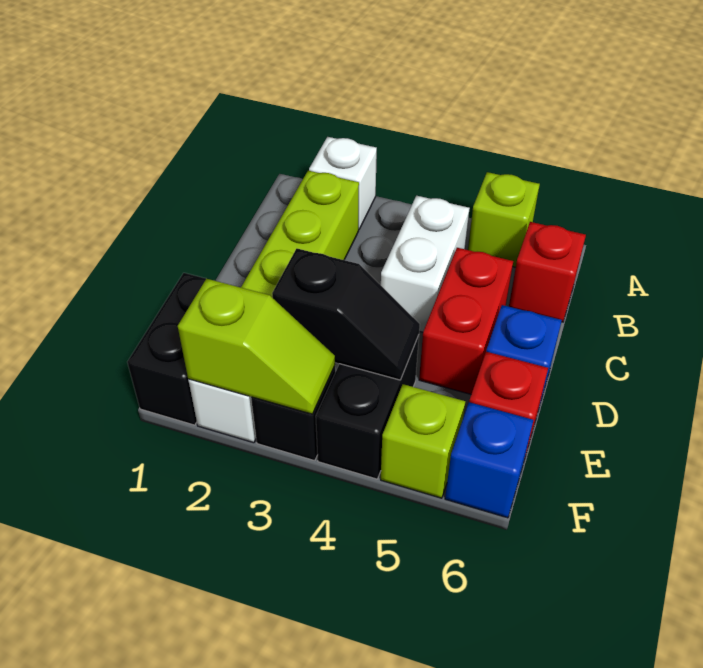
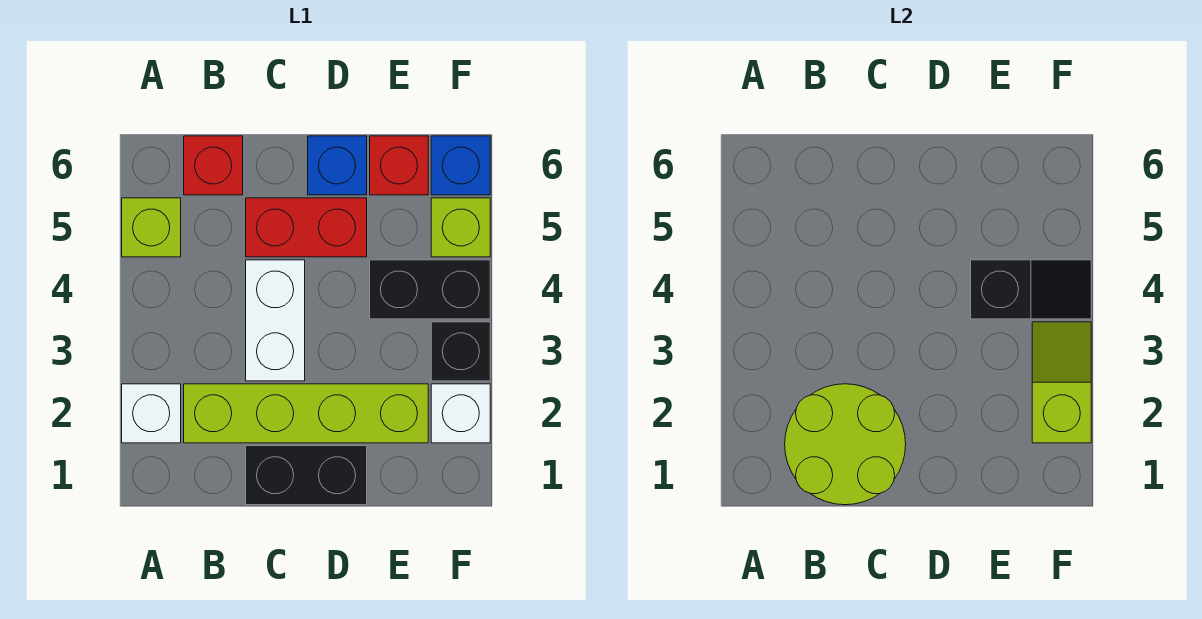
none -> lime 2x2 round brick [785,384,906,505]
white 1x2 brick [381,196,470,332] -> white 1x2 brick turned to [246,260,305,381]
black 1x2 brick [127,273,206,425] -> black 1x2 brick moved to [246,446,367,505]
black 1x2 slope [272,249,420,380] -> black 1x2 slope turned to [971,260,1091,319]

